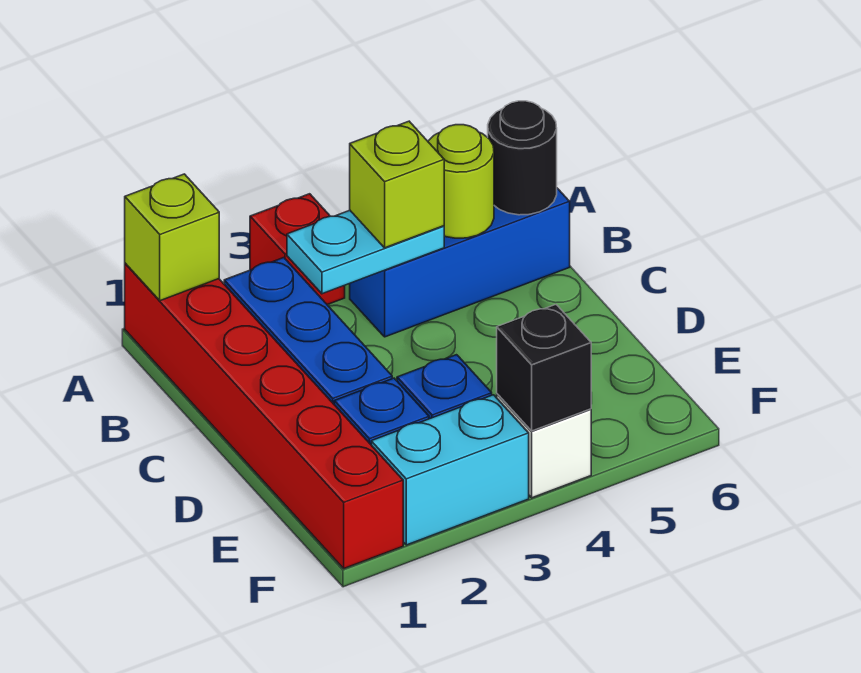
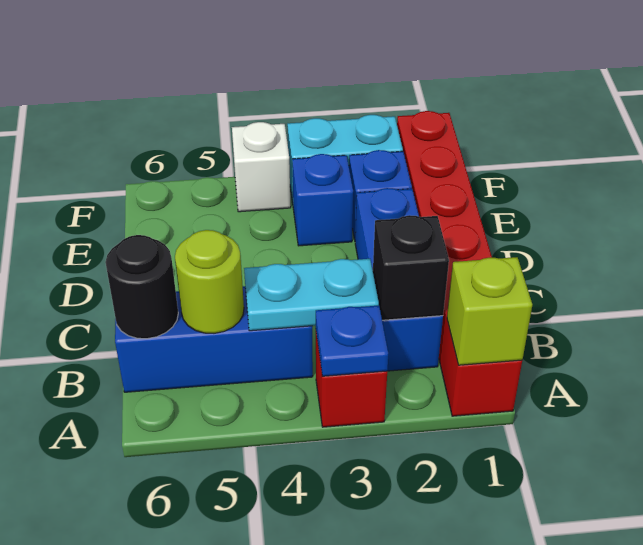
none -> blue 1x1 plate [316,305,388,376]
lime 1x1 brick [350,121,444,248] -> none
black 1x1 brick [497,305,591,431] -> black 1x1 brick moved to [373,215,449,320]

